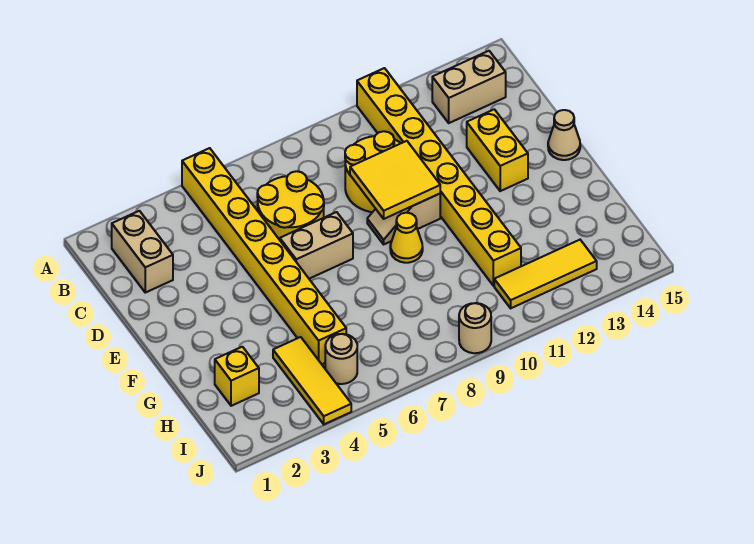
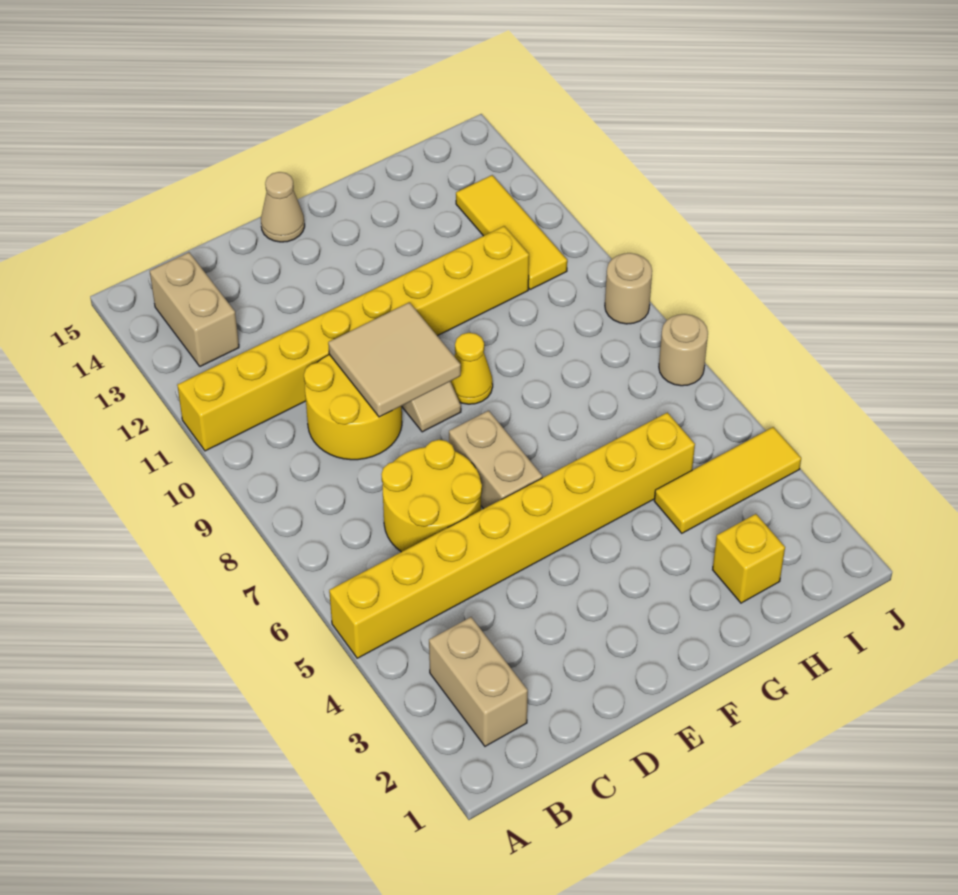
tan 1x2 brick [112,211,173,293] -> tan 1x2 brick turned to [429,617,528,746]
yellow 2x2 tile [350,141,440,219] -> tan 2x2 tile [328,302,461,417]
yellow 1x2 brick [467,109,528,191] -> none
tan 1x1 round brick [325,334,357,384] -> tan 1x1 round brick moved to [659,314,708,386]

